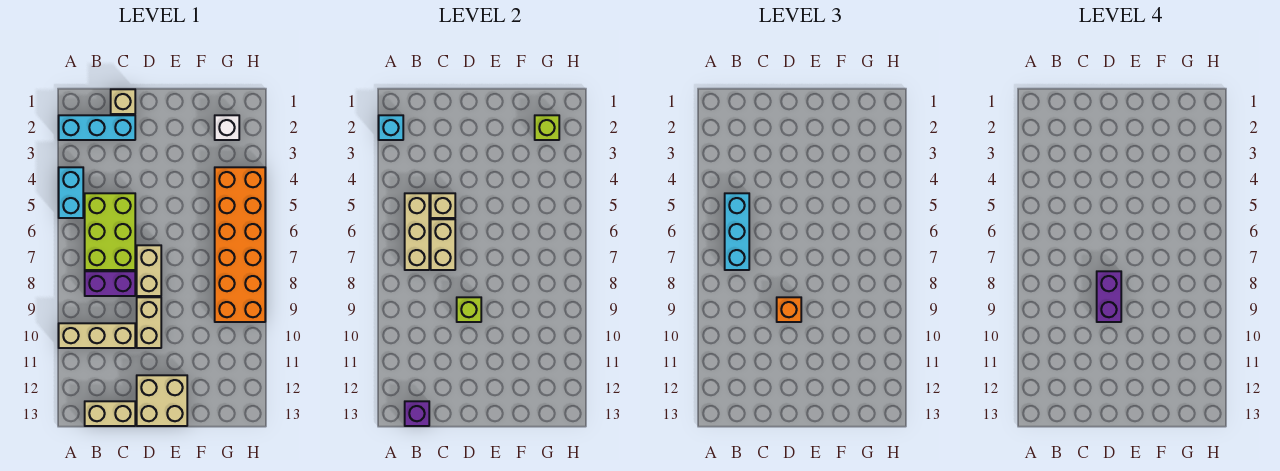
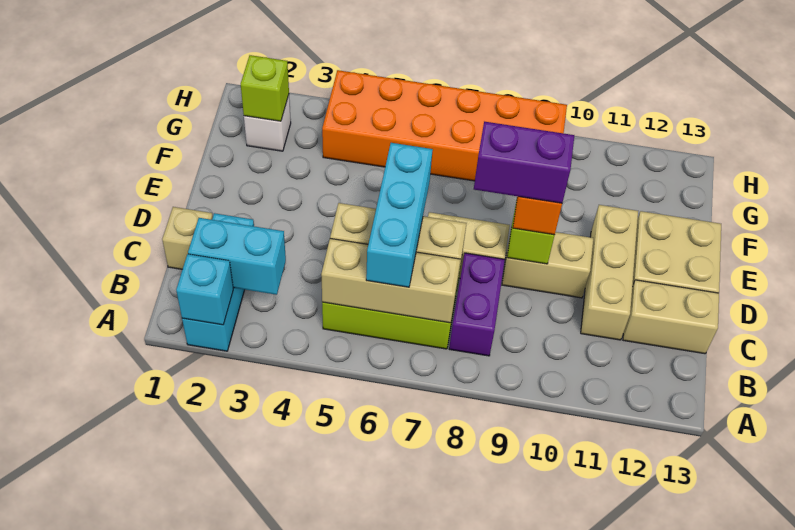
cyan 1x2 brick [59,167,83,218] -> cyan 1x2 brick moved to [188,218,286,295]
tan 1x3 brick [59,323,135,348] -> tan 1x3 brick moved to [581,205,638,340]
cyan 1x3 brick [725,193,749,270] -> cyan 1x3 brick turned to [366,143,433,287]
tan 1x2 brick [85,401,135,426] -> tan 1x2 brick turned to [623,280,719,354]
purple 1x1 brick [405,401,429,426] -> none

